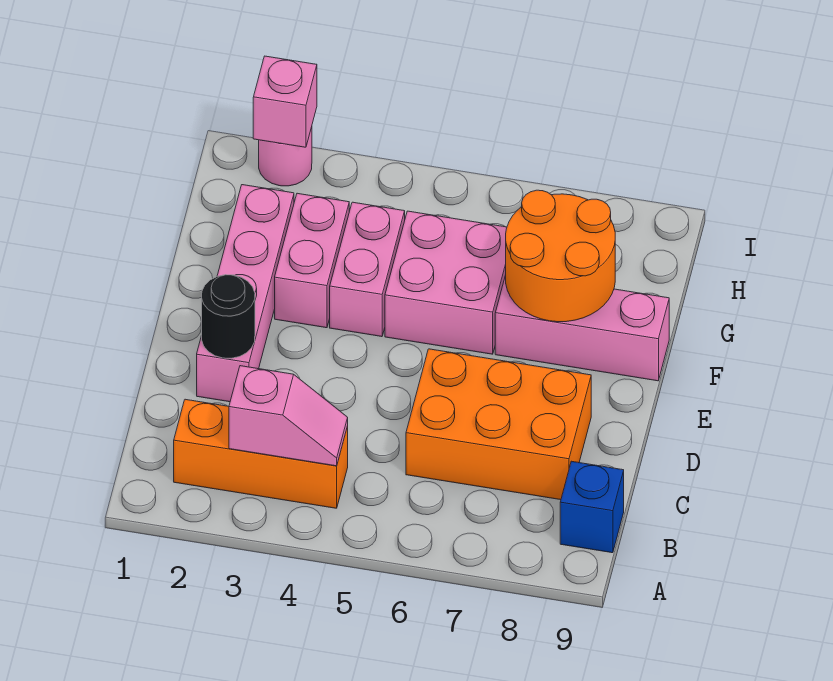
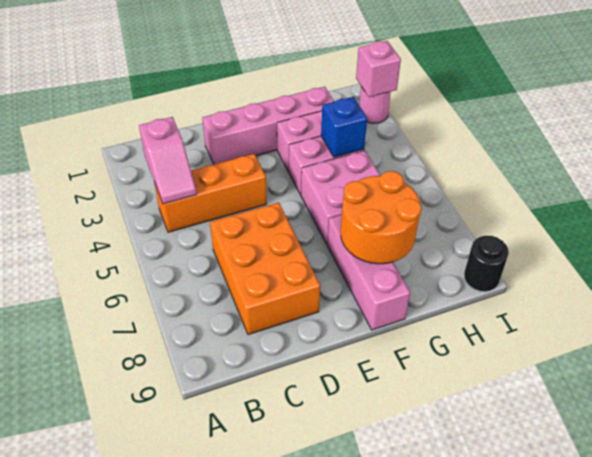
orange 1x3 brick [174,399,348,508] -> orange 1x3 brick turned to [154,154,267,232]
blue 1x1 brick [560,461,624,553] -> blue 1x1 brick moved to [321,97,367,157]
black 1x1 round brick [202,275,255,358] -> black 1x1 round brick moved to [464,236,509,292]

